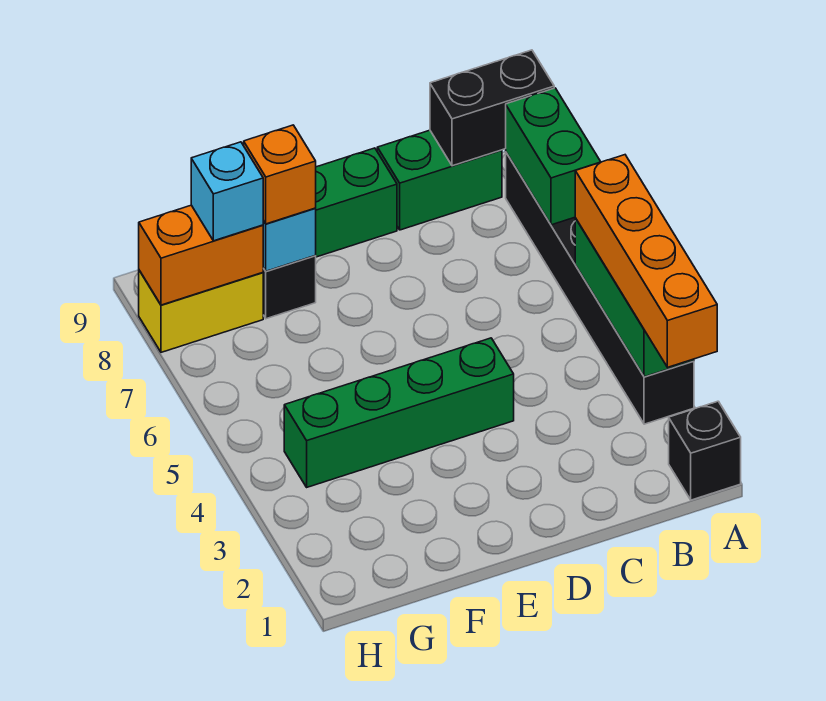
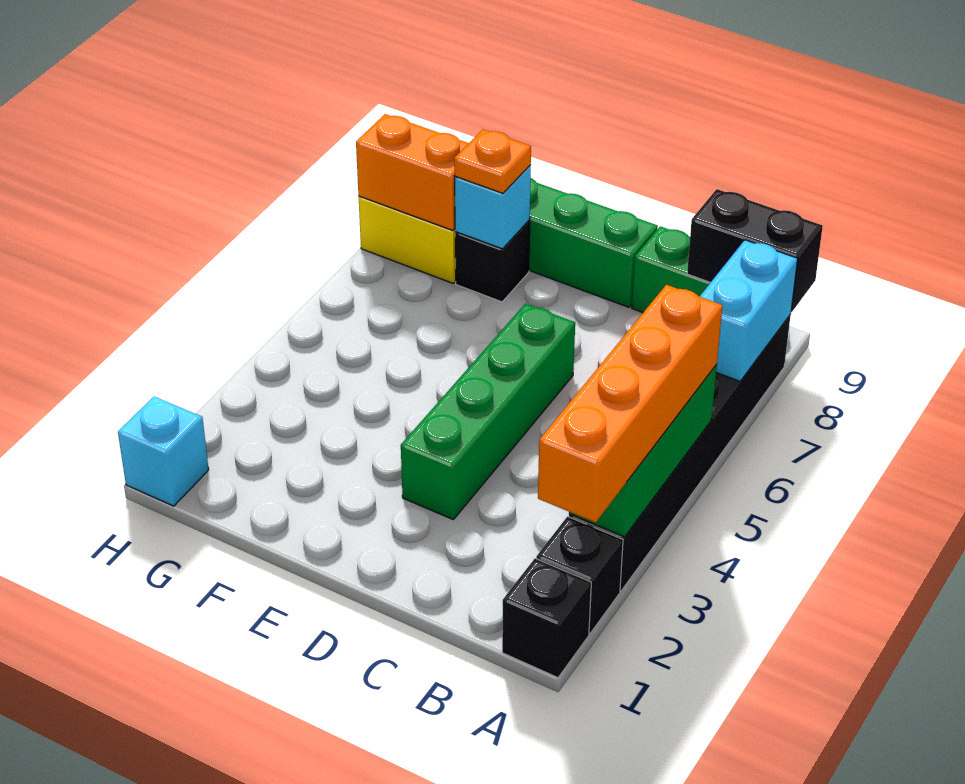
none -> black 1x1 brick [536,517,623,633]
green 1x2 brick [506,88,601,225] -> cyan 1x2 brick [700,240,798,381]
green 1x4 brick [284,338,514,487] -> green 1x4 brick turned to [401,304,575,520]
orange 1x1 brick [244,125,316,224] -> orange 1x1 plate [454,129,531,193]
cyan 1x1 brick [191,142,263,241] -> cyan 1x1 brick moved to [118,396,209,506]

